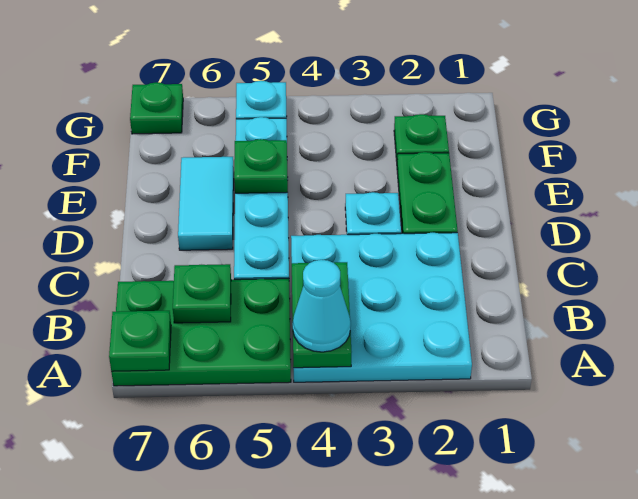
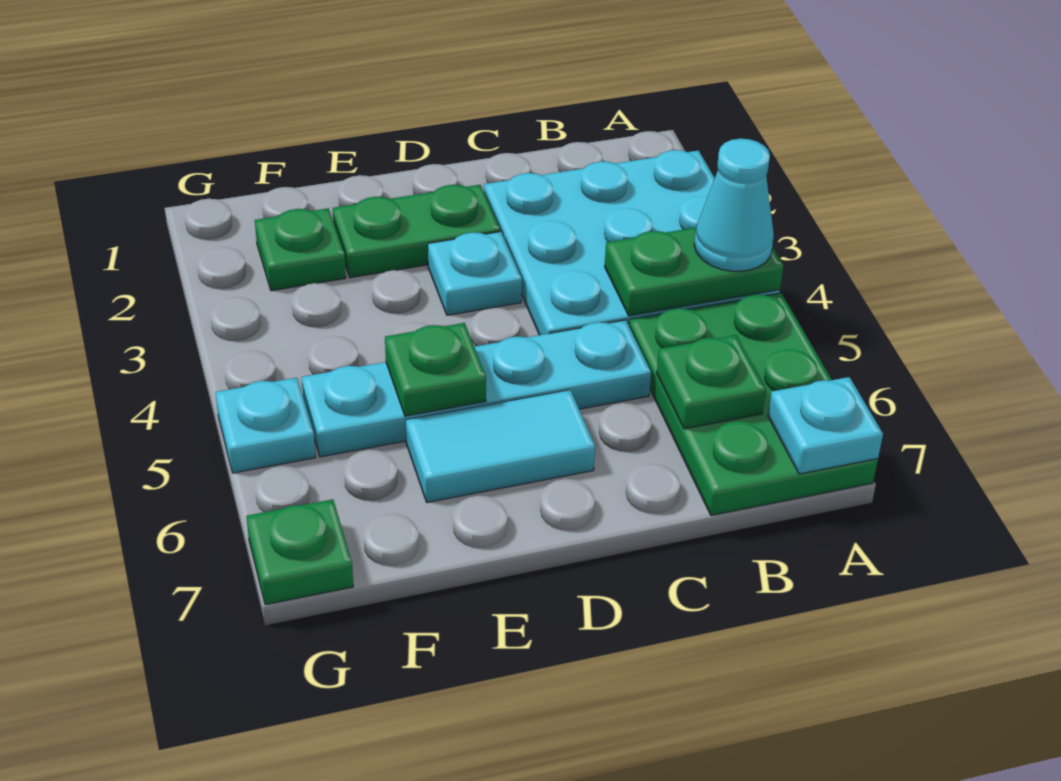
green 1x1 plate [109,311,171,371] -> cyan 1x1 plate [768,377,883,474]

